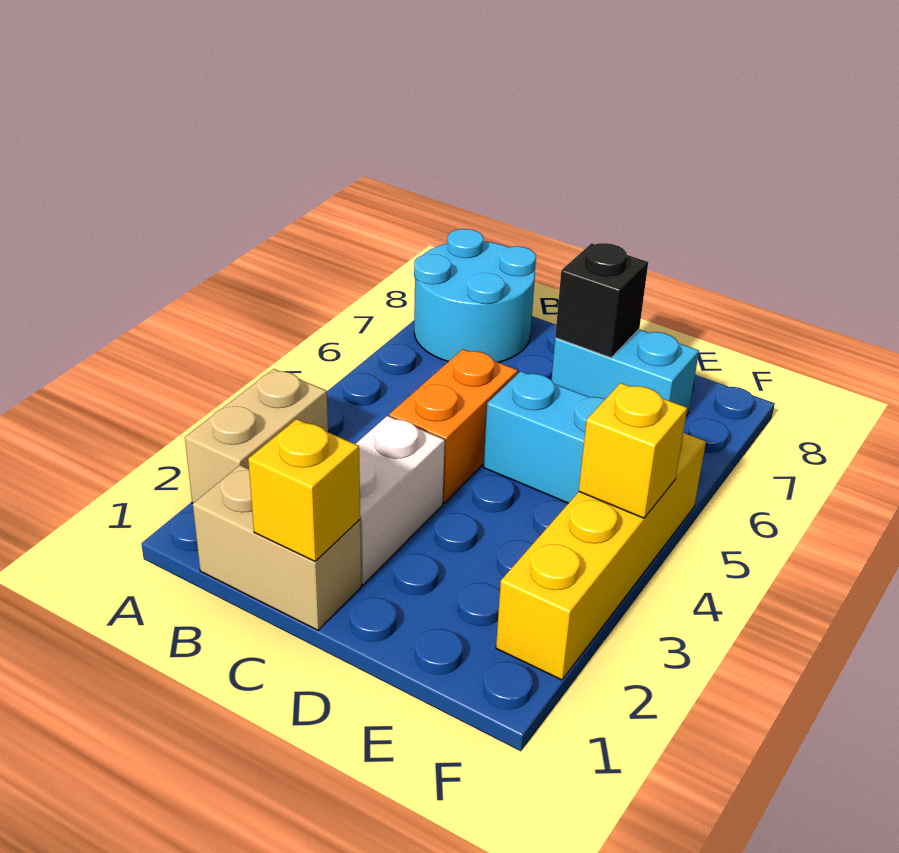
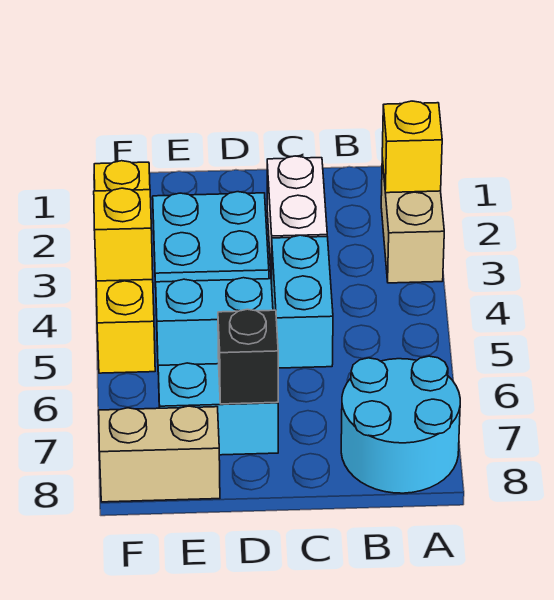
tan 1x2 brick [193,465,361,630] -> tan 1x2 brick moved to [99,406,220,502]
yellow 1x1 brick [248,419,360,561] -> yellow 1x1 brick moved to [382,101,442,193]
orange 1x2 brick [389,349,518,503] -> cyan 1x2 brick [271,235,333,368]
none -> cyan 2x2 plate [153,192,269,287]

